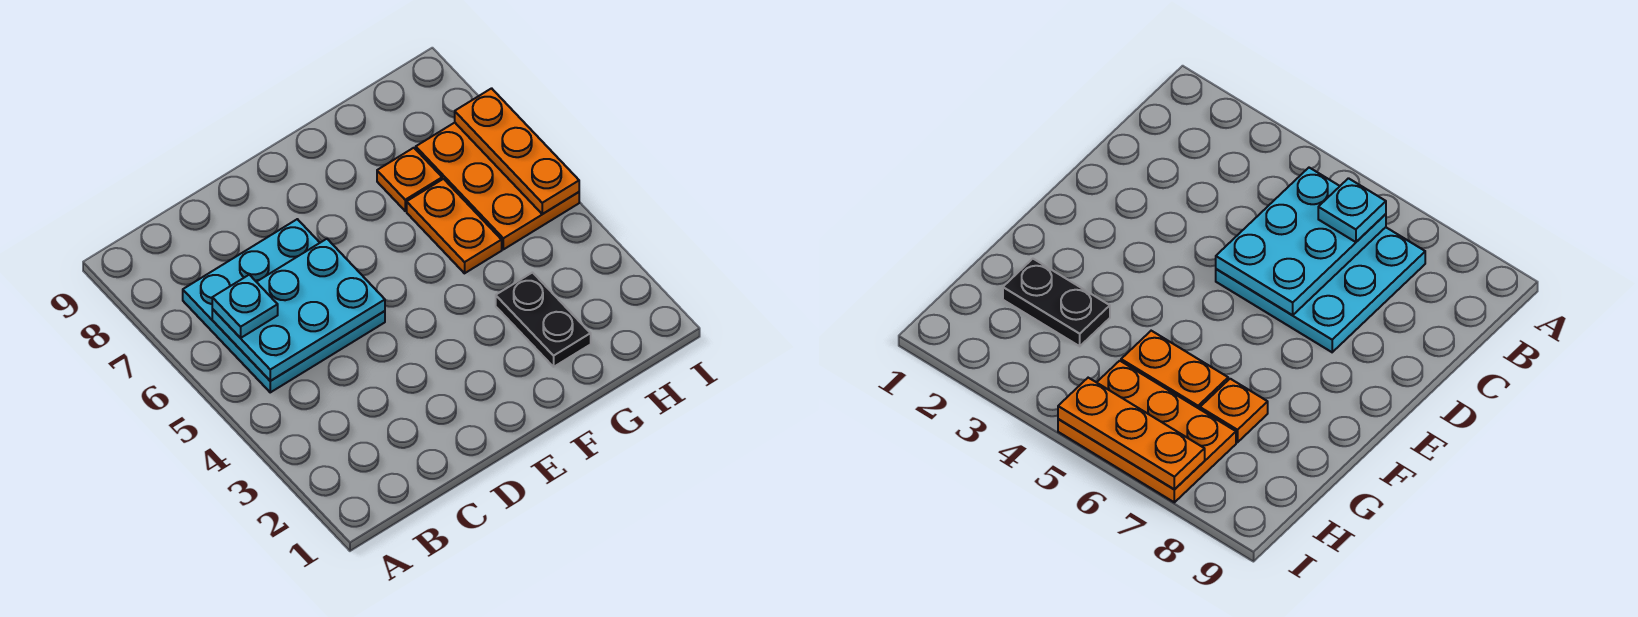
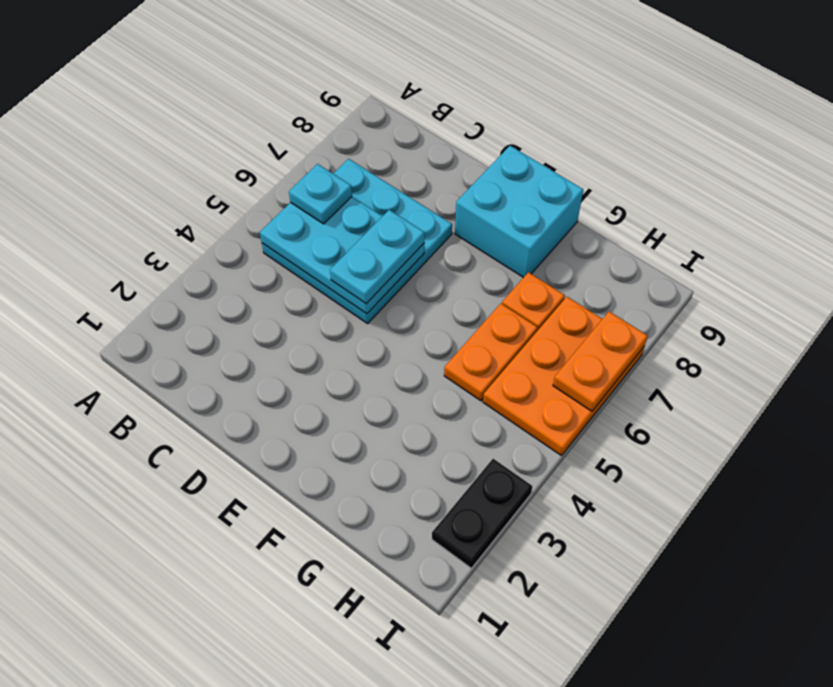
none -> cyan 1x2 plate [330,210,424,304]
none -> cyan 2x2 brick [455,146,583,278]
black 1x2 plate [496,273,591,367] -> black 1x2 plate moved to [432,459,532,568]
orange 1x3 plate [455,88,579,214] -> orange 1x2 plate [553,312,648,411]

